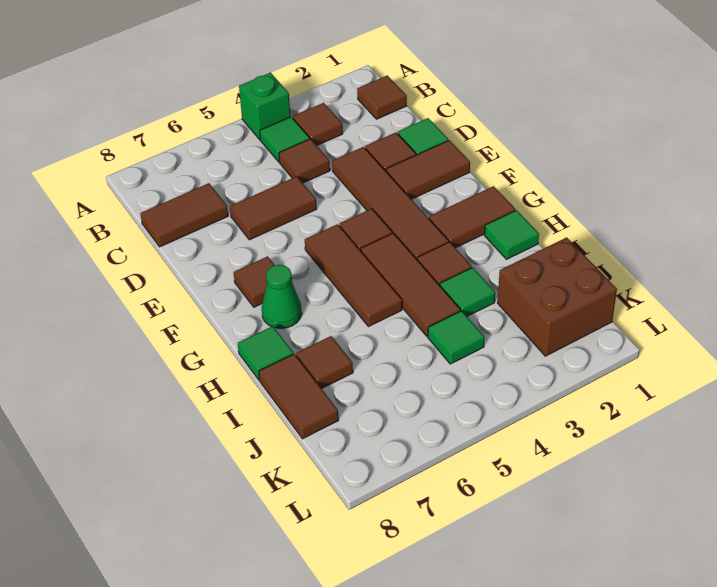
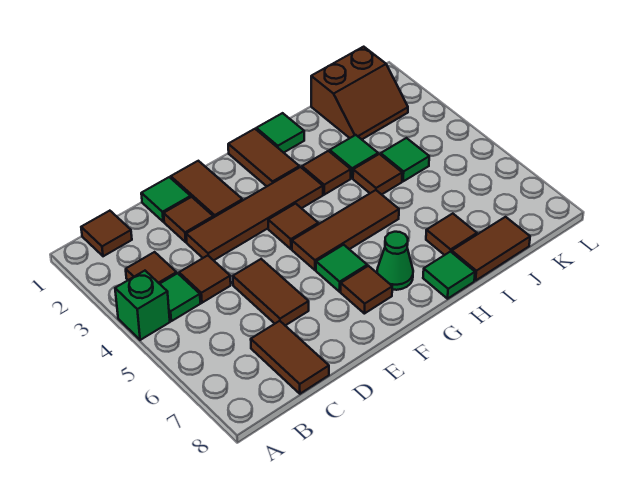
none -> green 1x1 tile [316,245,367,292]
brown 1x3 tile [361,233,461,336] -> brown 1x1 tile [353,154,402,195]
brown 2x2 brick [498,237,617,356] -> brown 2x2 slope [311,47,408,139]

